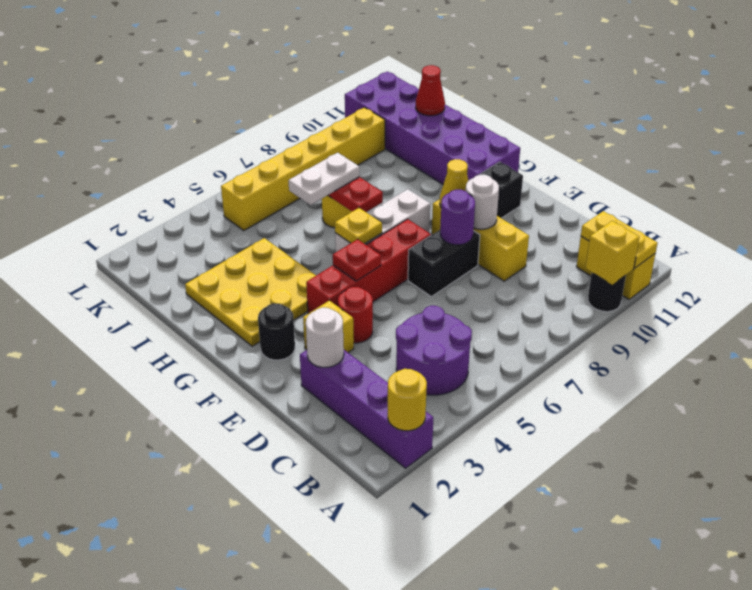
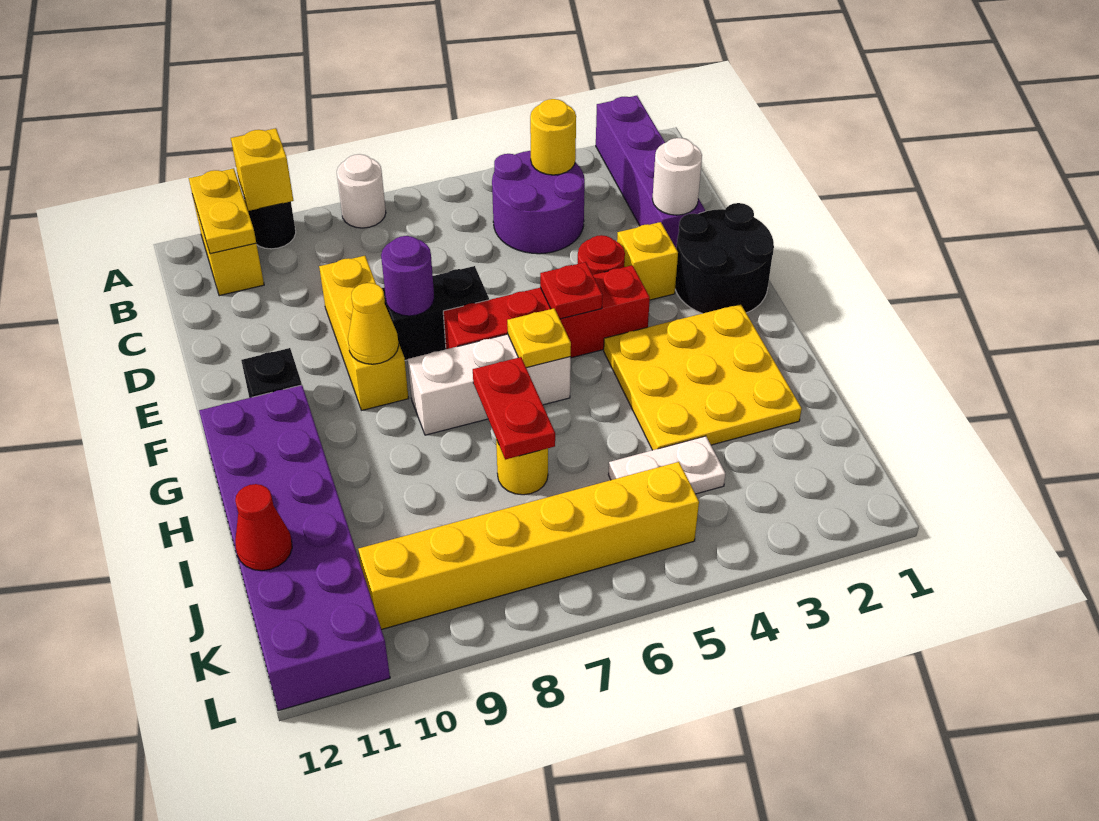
yellow 1x1 round brick [388,369,427,431] -> yellow 1x1 round brick moved to [530,99,576,175]
white 1x1 round brick [466,175,499,229] -> white 1x1 round brick moved to [337,154,386,228]
black 1x1 round brick [258,303,295,360] -> black 2x2 round brick [675,203,774,314]
white 1x2 plate [288,153,359,205] -> white 1x2 plate moved to [608,436,726,494]

